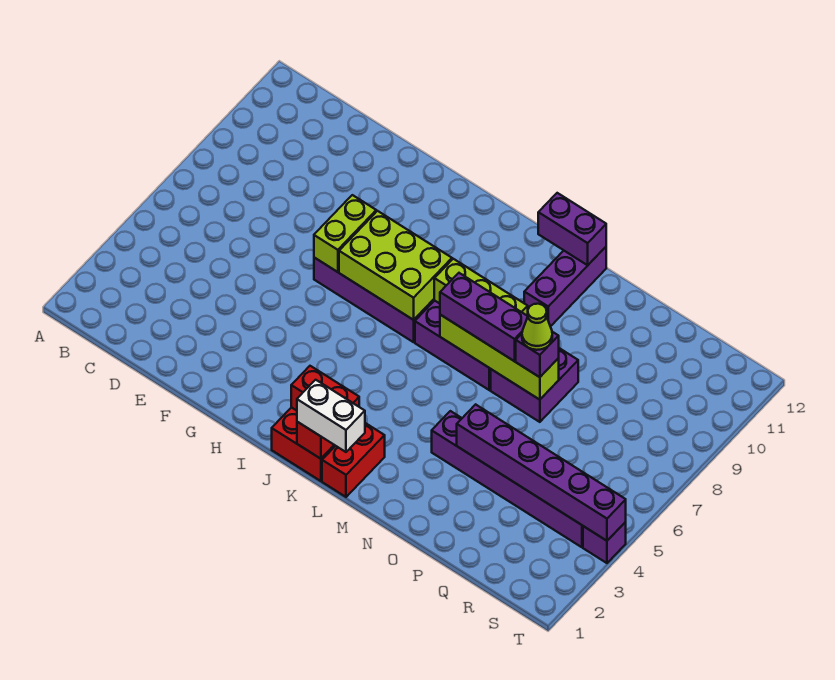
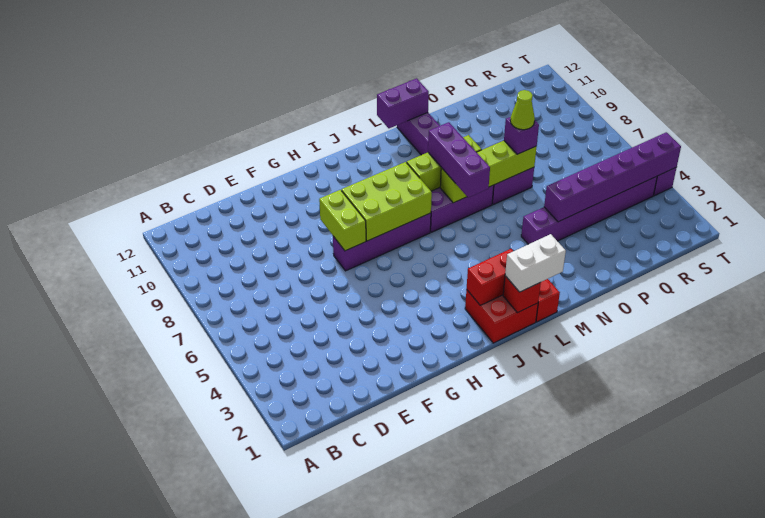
purple 1x3 brick [440,273,528,361] -> purple 1x3 brick turned to [428,122,490,198]

